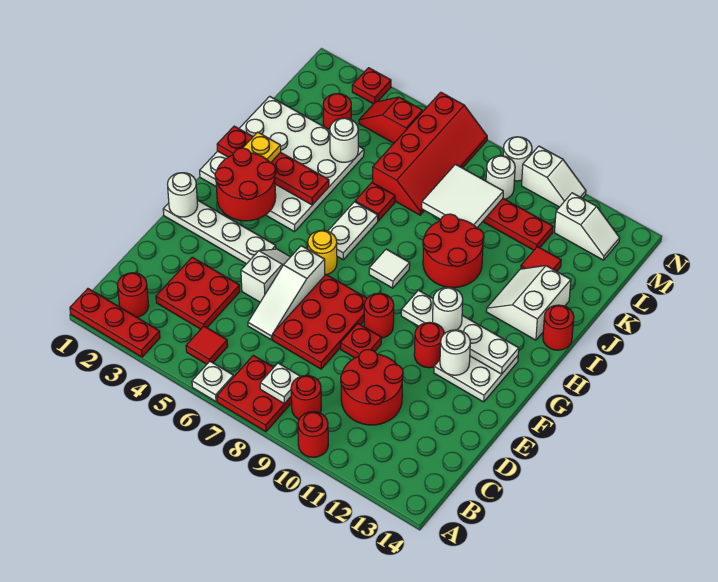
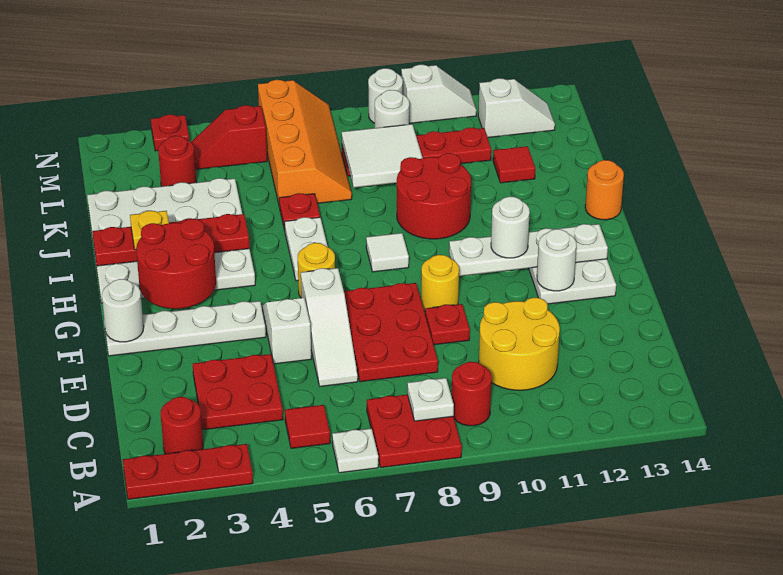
red 1x1 round brick [298,412,328,457] -> none
red 2x2 round brick [341,350,403,425] -> yellow 2x2 round brick [479,298,560,390]
red 1x1 round brick [364,293,394,338] -> yellow 1x1 round brick [421,255,459,311]
red 1x1 round brick [414,322,444,368] -> none
white 2x2 slope [486,266,571,340] -> none
red 1x1 round brick [543,305,574,350] -> orange 1x1 round brick [585,160,624,220]
white 1x1 round brick [330,118,358,162] -> none
red 2x4 slope [373,92,487,215] -> orange 2x4 slope [258,80,352,207]

